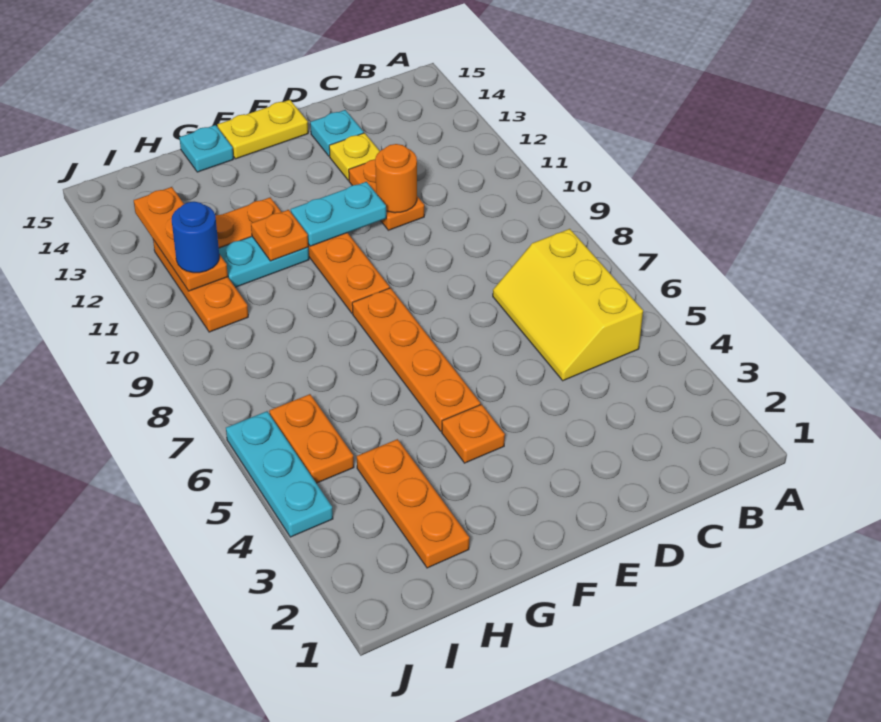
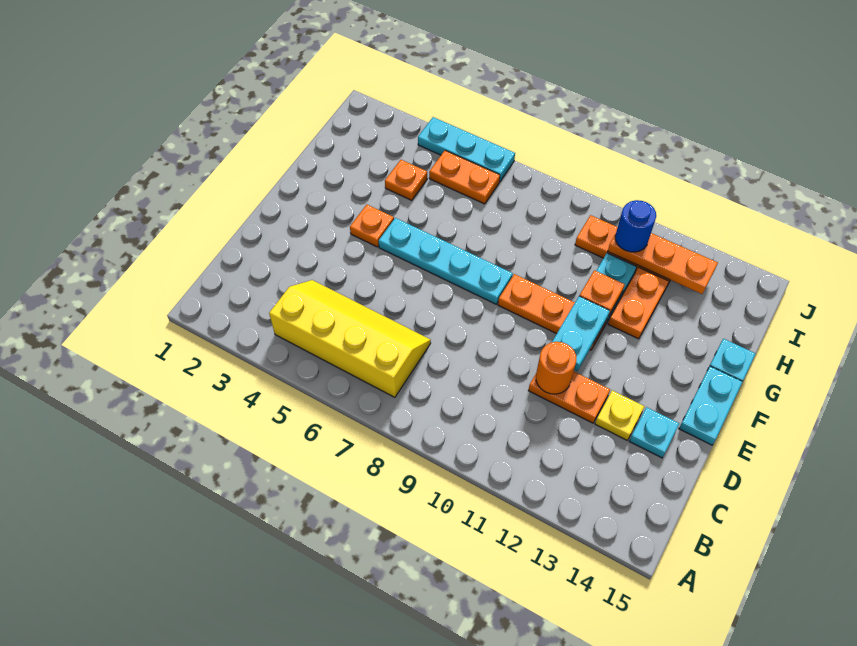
yellow 2x3 slope [493,229,643,381] -> yellow 2x4 slope [269,280,431,397]
yellow 1x2 plate [217,100,308,159] -> cyan 1x2 plate [679,366,742,445]
orange 1x4 plate [352,288,480,431] -> cyan 1x4 plate [379,218,513,304]
orange 1x3 plate [357,439,469,568] -> orange 1x1 plate [385,160,427,200]

